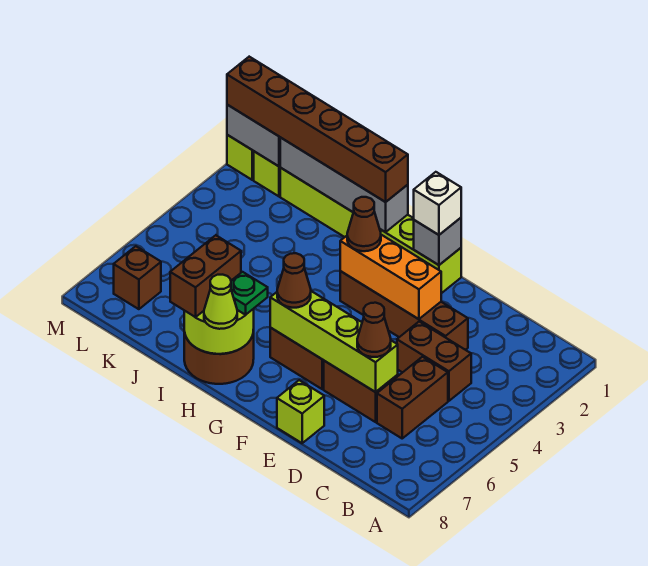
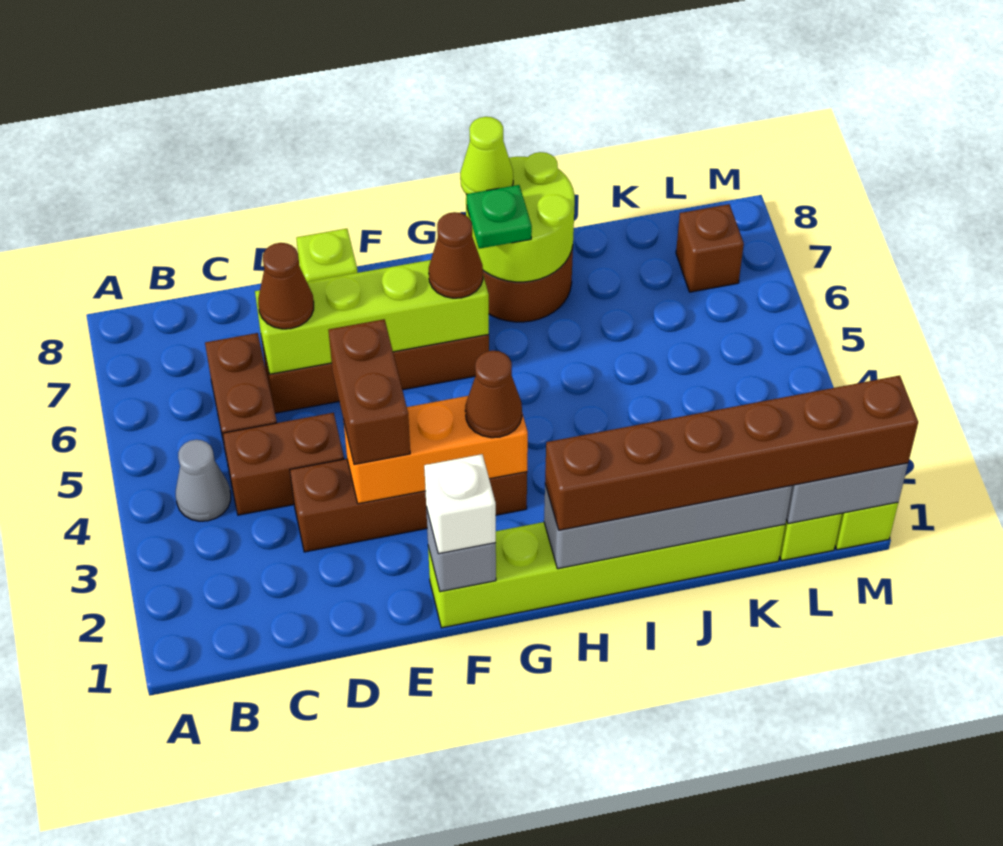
none -> grey 1x1 cone [176,440,231,521]
brown 1x2 brick [170,235,241,317] -> brown 1x2 brick moved to [329,319,410,465]

